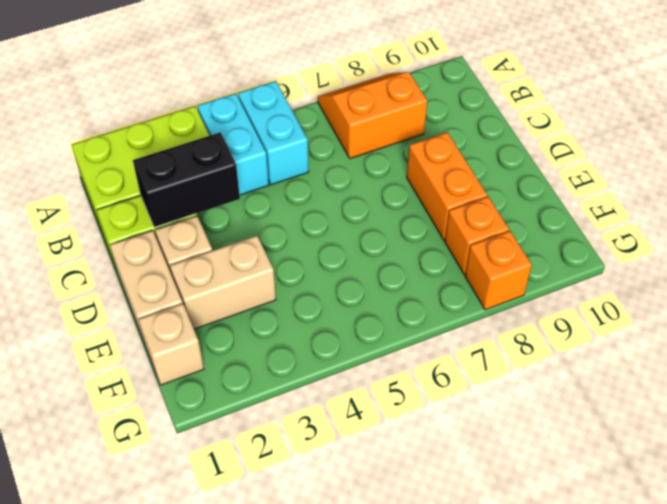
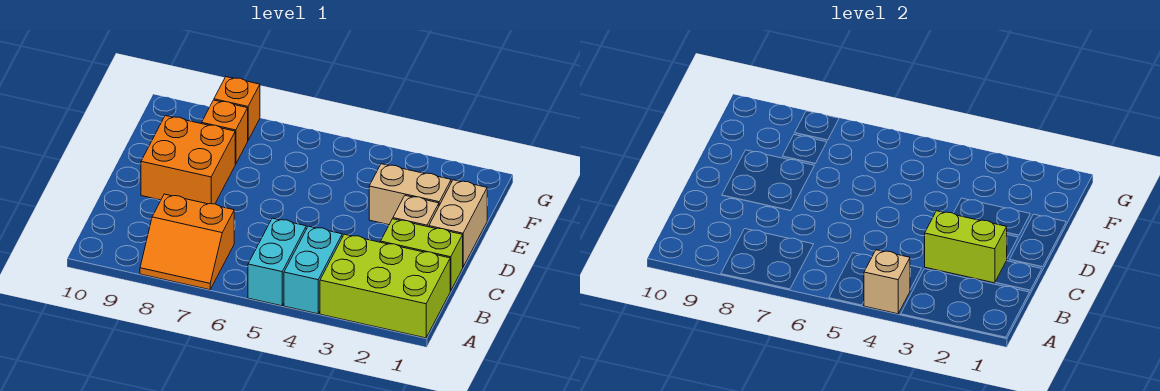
black 1x2 brick [133,132,240,227] -> lime 1x2 brick [925,211,1007,283]
orange 1x2 brick [407,132,487,240] -> orange 2x2 brick [141,116,235,204]
tan 1x1 brick [138,303,204,385] -> tan 1x1 brick moved to [864,250,910,314]

